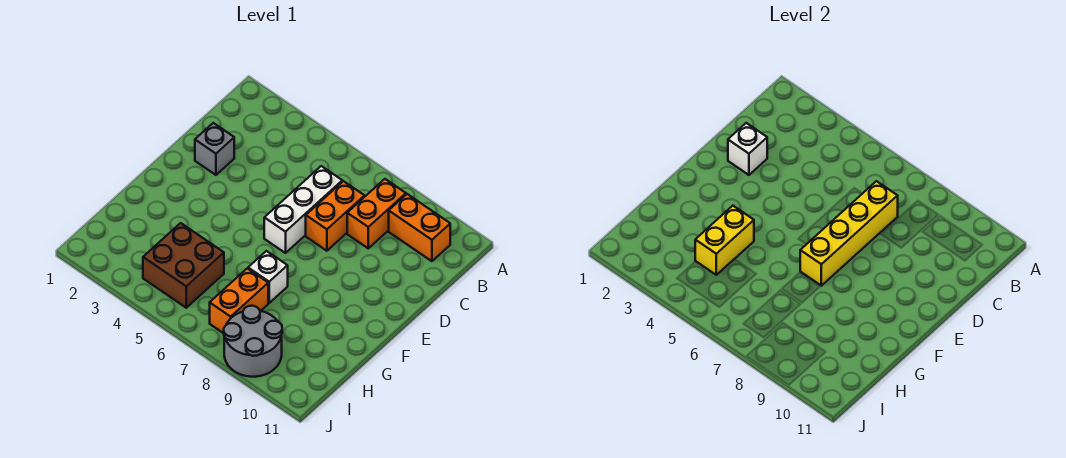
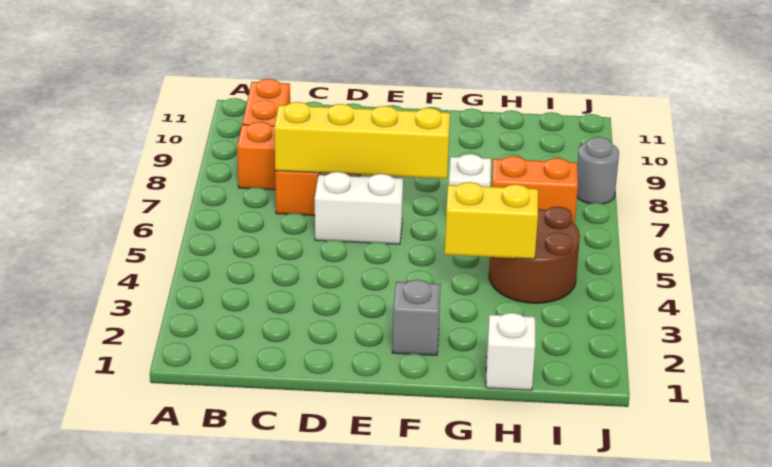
white 1x3 brick [264,166,342,253] -> white 1x2 brick [315,172,403,244]
grey 1x1 brick [195,123,234,175] -> grey 1x1 brick moved to [392,280,441,355]
white 1x1 brick [728,123,767,175] -> white 1x1 brick moved to [486,313,535,390]
brown 2x2 brick [143,223,224,308] -> brown 2x2 round brick [489,206,580,303]
grey 2x2 round brick [224,306,282,377] -> grey 1x1 round brick [577,137,619,204]

